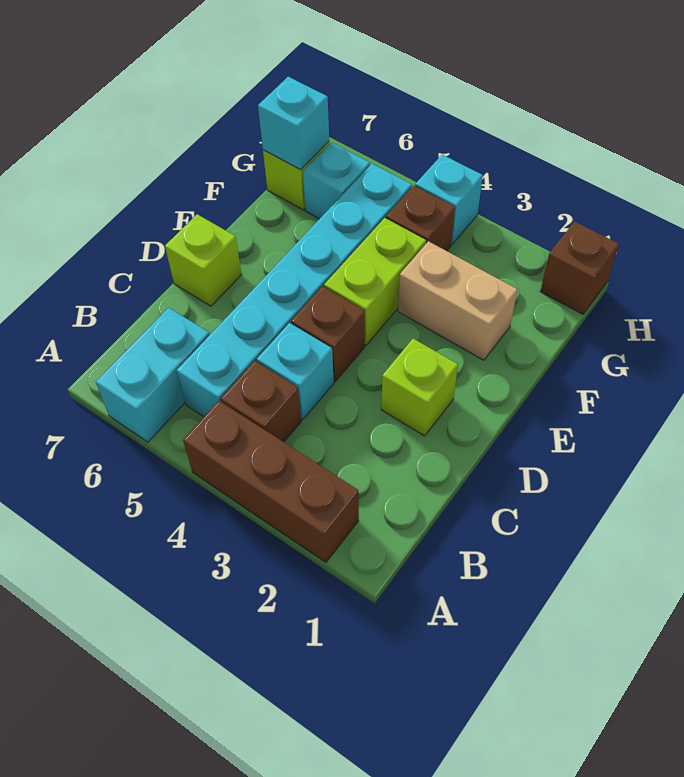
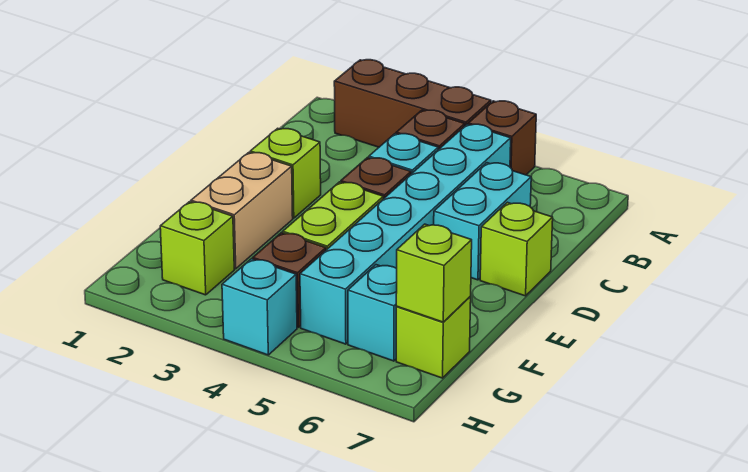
cyan 1x2 brick [96,308,209,442] -> cyan 1x2 brick moved to [434,163,531,280]
tan 1x2 brick [398,241,517,360] -> tan 1x2 brick turned to [191,152,293,269]
none -> lime 1x1 brick [160,202,234,295]
cyan 1x1 brick [258,77,329,170] -> lime 1x1 brick [396,224,472,322]
brown 1x1 brick [540,221,619,314] -> brown 1x1 brick moved to [468,101,536,175]

